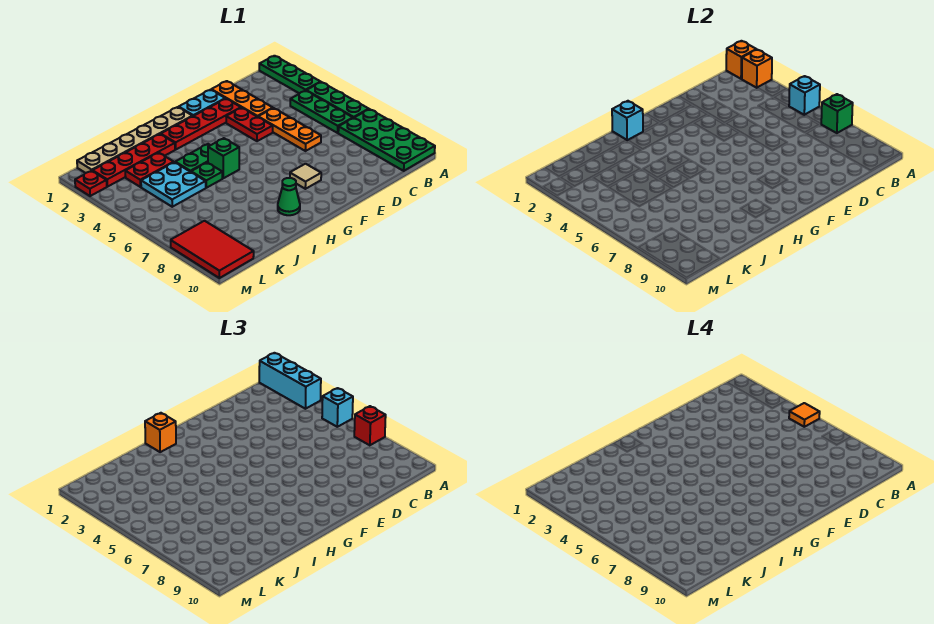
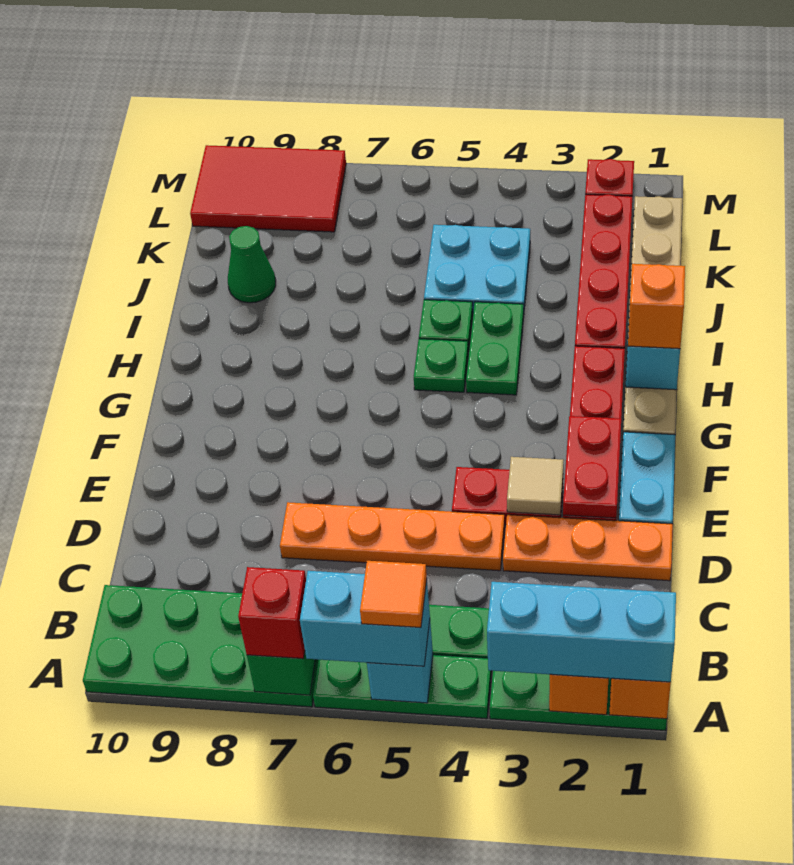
cyan 1x1 brick [322,388,353,427] -> cyan 1x2 brick [300,571,430,666]
orange 1x3 plate [258,108,321,151] -> orange 1x4 plate [280,502,505,571]
tan 1x1 tile [290,164,321,189] -> tan 1x1 tile moved to [507,457,563,515]
green 1x1 brick [208,138,239,178] -> green 1x1 plate [414,339,468,392]
green 1x1 cone [278,178,300,215] -> green 1x1 cone moved to [228,226,276,303]
red 1x2 plate [125,153,174,187] -> red 1x2 plate moved to [563,416,621,518]

